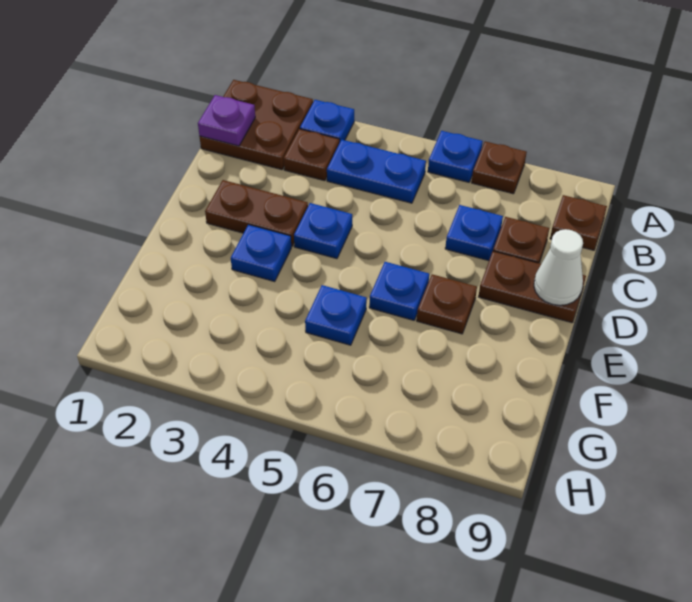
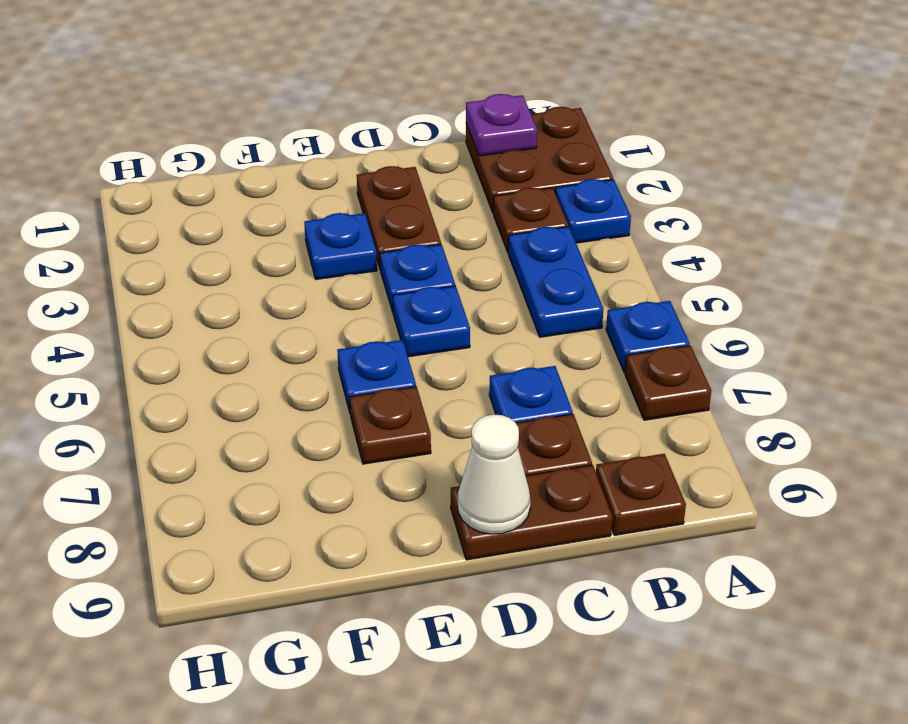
brown 1x2 plate [479,251,586,323] -> brown 1x2 plate turned to [451,465,612,560]
blue 1x1 plate [305,285,367,345] -> blue 1x1 plate moved to [393,286,470,357]

